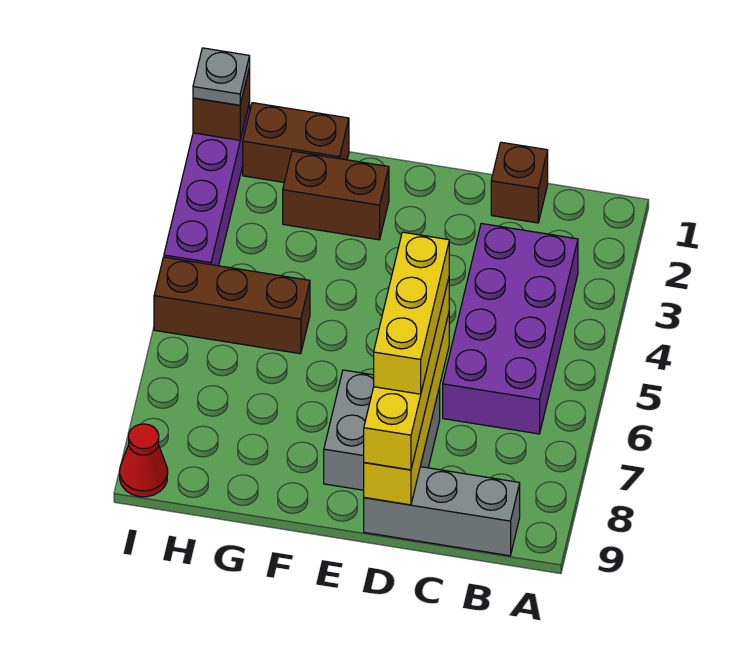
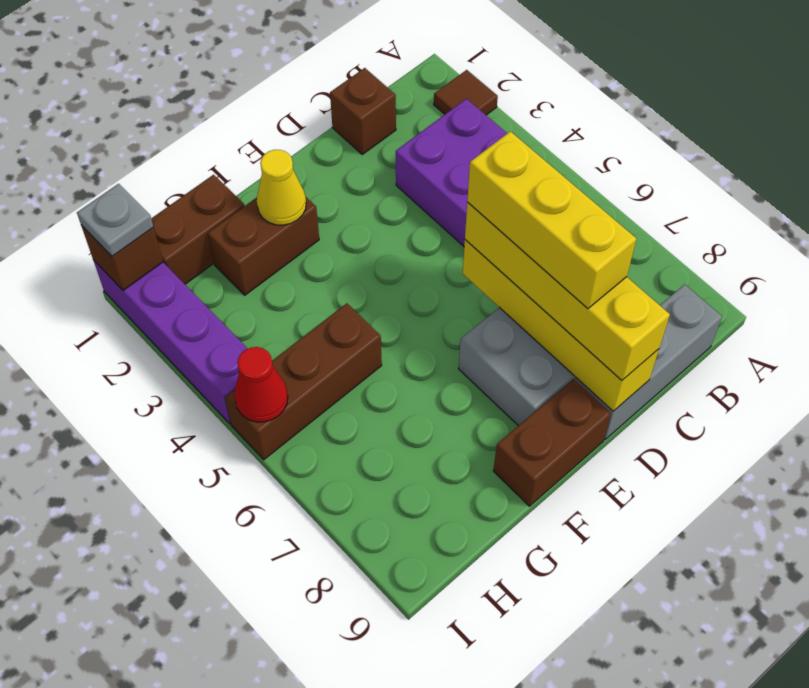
none -> brown 1x1 tile [434,70,498,115]
none -> brown 1x2 brick [493,379,611,506]
none -> yellow 1x1 cone [257,150,306,225]
red 1x1 cone [120,424,168,497] -> red 1x1 cone moved to [234,347,288,422]

